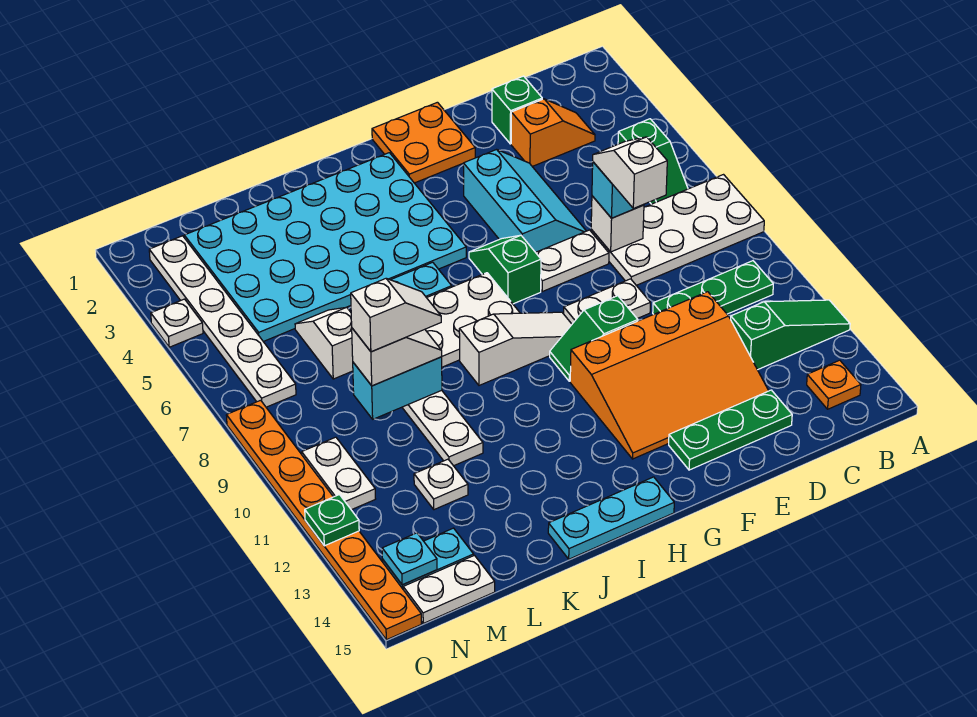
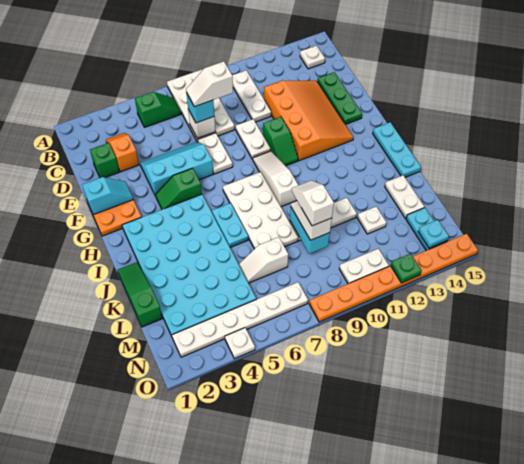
green 1x3 slope [731,300,850,370] -> green 1x3 slope moved to [117,262,162,327]
green 1x3 plate [653,261,773,314] -> white 1x3 plate [232,70,271,122]
orange 1x1 plate [807,360,861,409] -> white 1x1 plate [300,46,325,69]
none -> cyan 1x2 slope [82,177,133,215]
green 1x2 slope [469,235,541,304] -> green 1x2 slope moved to [155,168,202,209]
white 1x2 plate [403,555,495,623] -> white 1x2 plate moved to [385,175,424,218]

